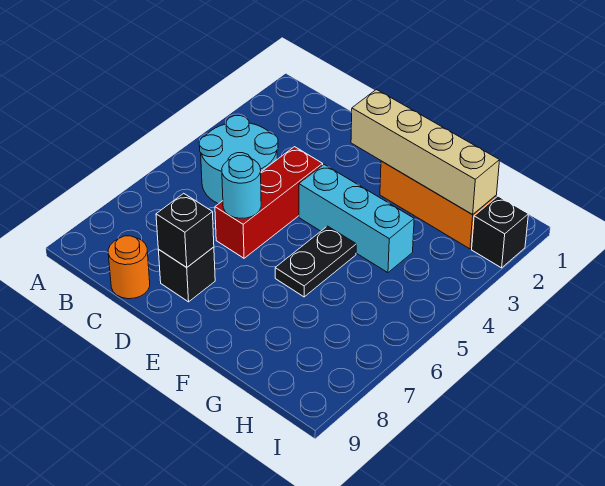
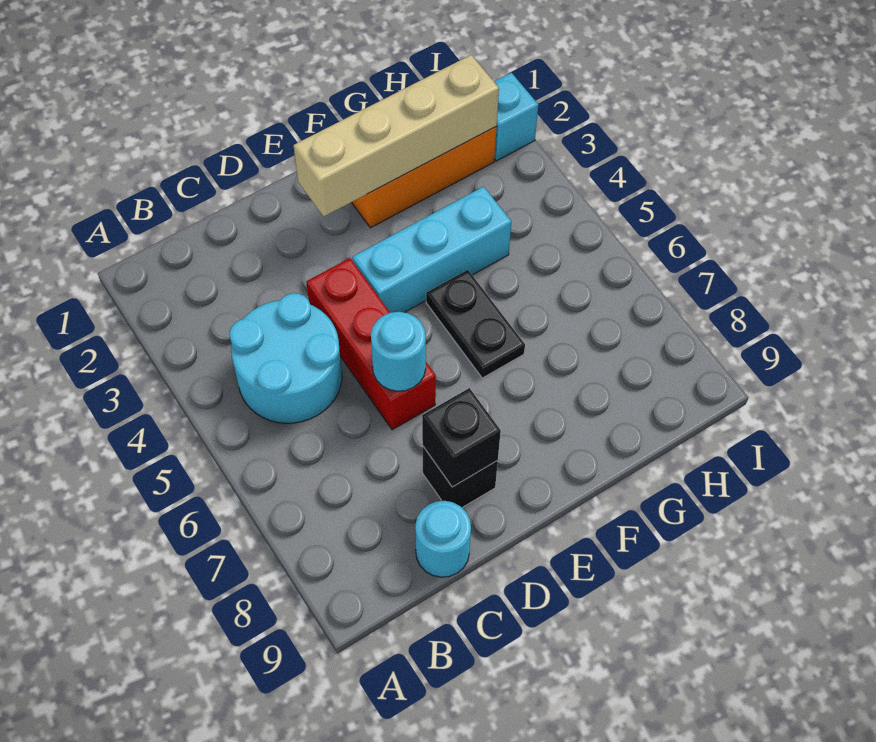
orange 1x1 round brick [108,236,150,299] -> cyan 1x1 round brick [415,501,471,577]
black 1x1 brick [472,196,528,268] -> cyan 1x1 brick [494,73,538,161]

